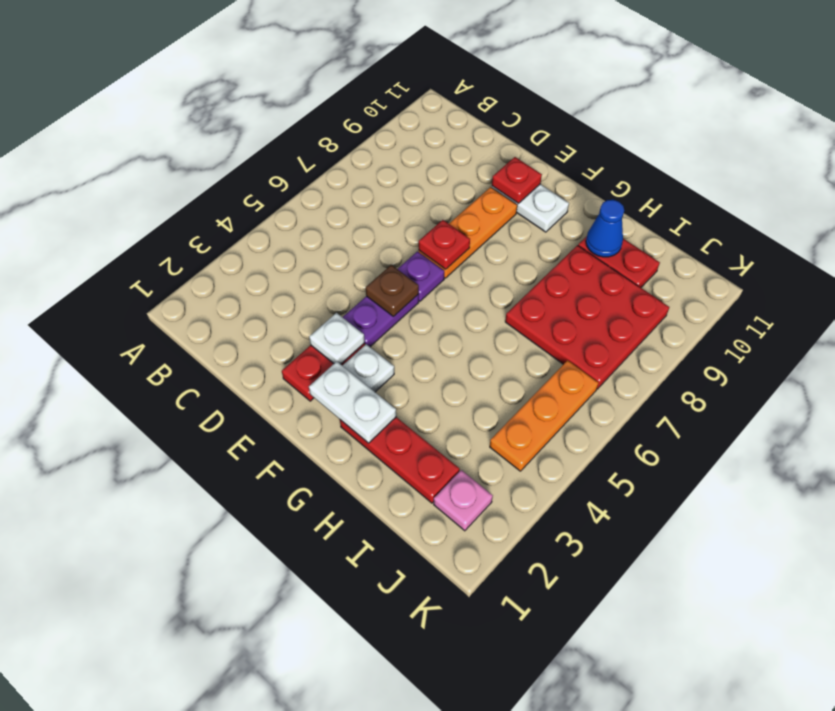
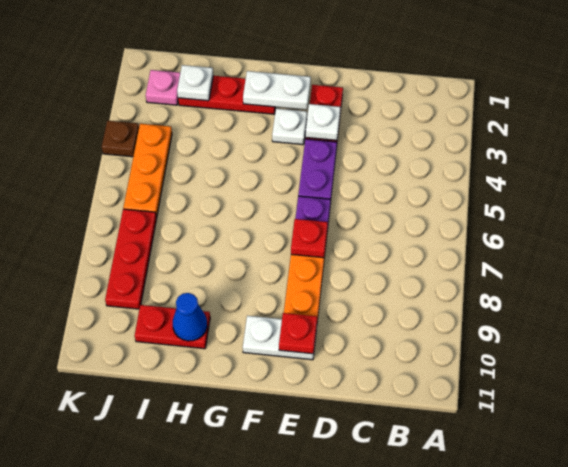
brown 1x1 plate [366,265,419,317] -> brown 1x1 plate moved to [102,121,139,157]
red 3x3 plate [505,245,669,389] -> red 1x3 plate [105,209,157,309]
none -> white 1x1 plate [177,65,213,101]

